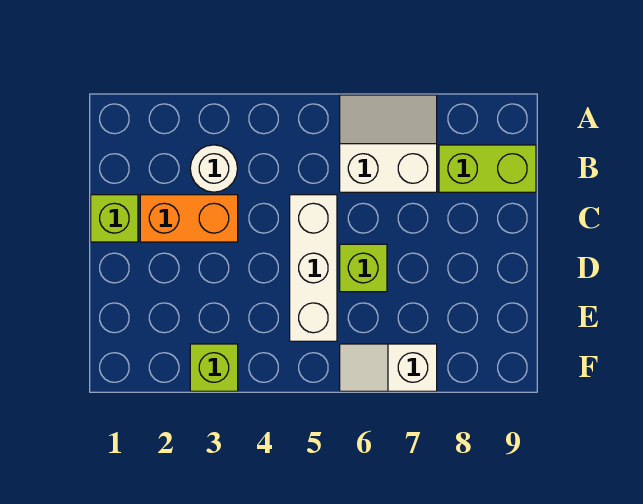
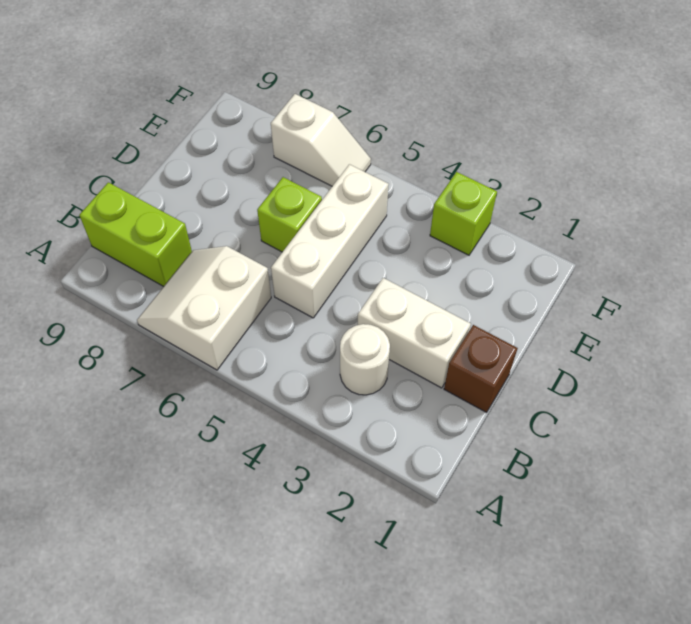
white 2x2 slope [340,95,437,192] -> white 2x2 slope turned to [137,246,271,370]
lime 1x1 brick [91,195,138,242] -> brown 1x1 brick [444,325,518,412]
orange 1x2 brick [140,195,238,242] -> white 1x2 brick [358,278,471,388]

